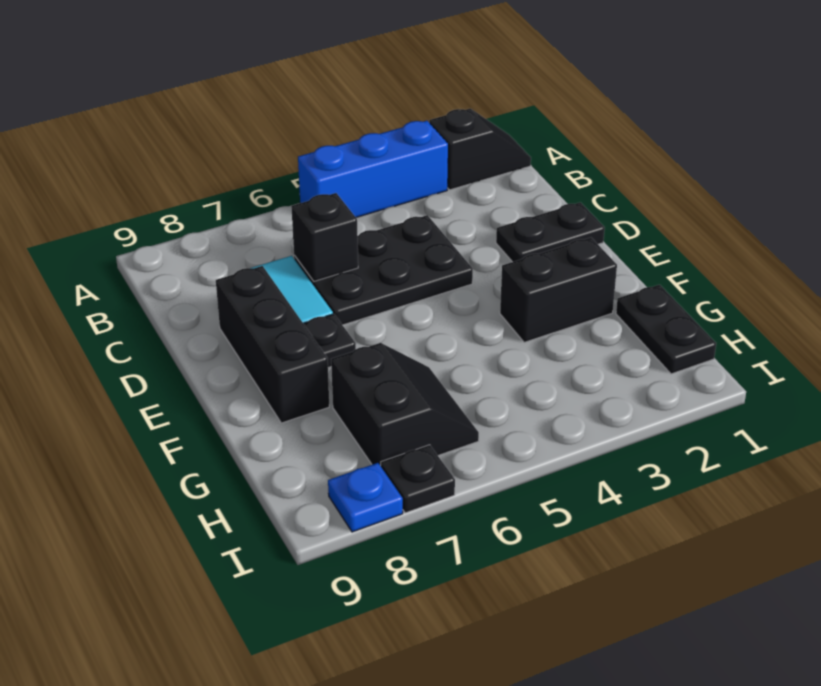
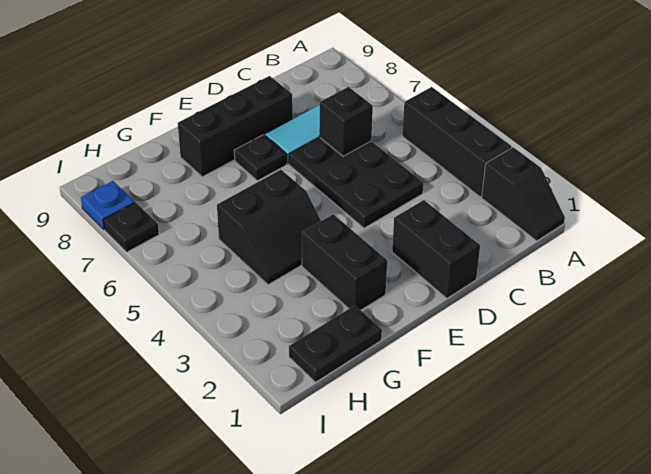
blue 1x3 brick [298,121,448,217] -> black 1x3 brick [402,87,512,197]
black 1x2 plate [496,202,605,262] -> black 1x2 brick [392,200,480,298]
black 2x2 slope [331,343,479,466] -> black 2x2 slope moved to [217,170,321,285]

